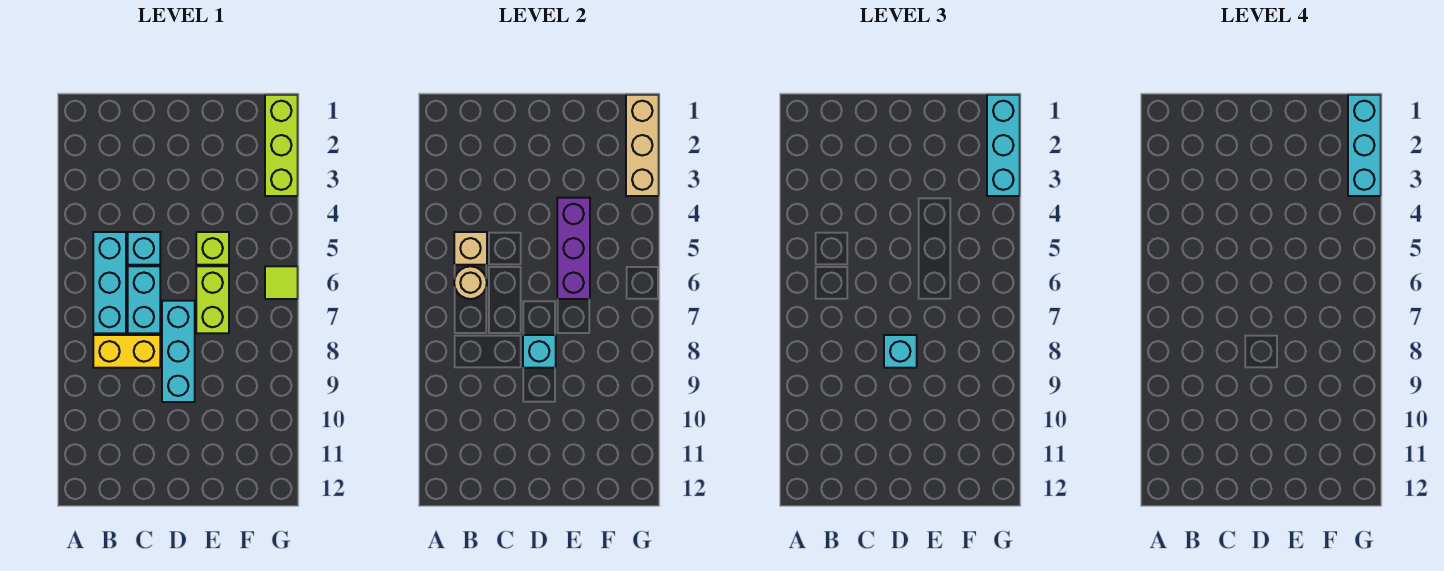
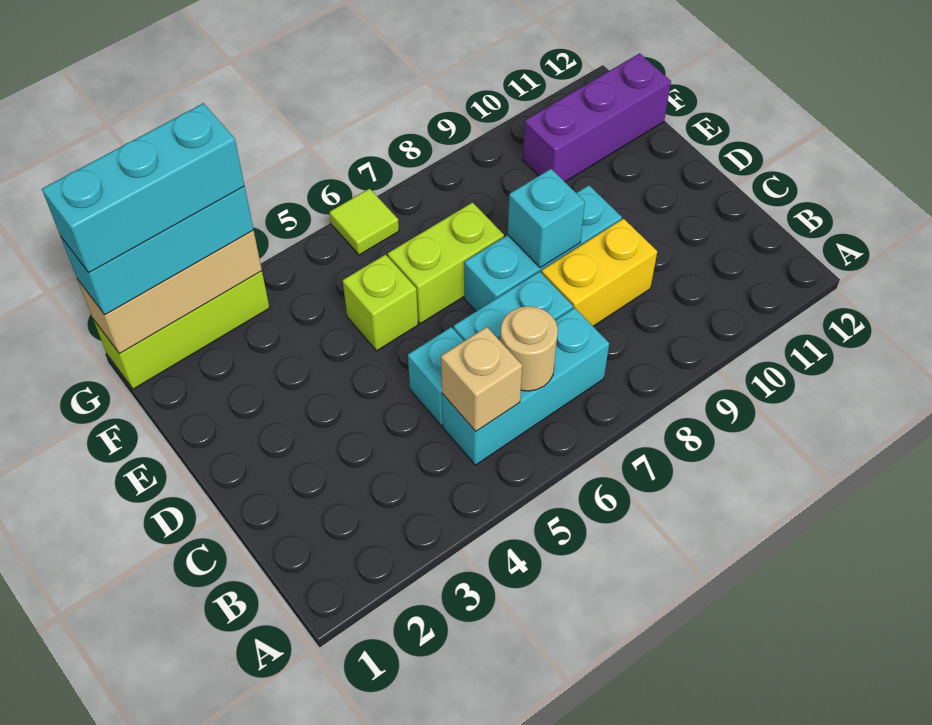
yellow 1x2 brick [93,335,160,368] -> yellow 1x2 brick turned to [541,219,657,326]
cyan 1x1 brick [884,335,917,368] -> none
purple 1x3 brick [557,198,590,299] -> purple 1x3 brick moved to [523,53,671,182]

